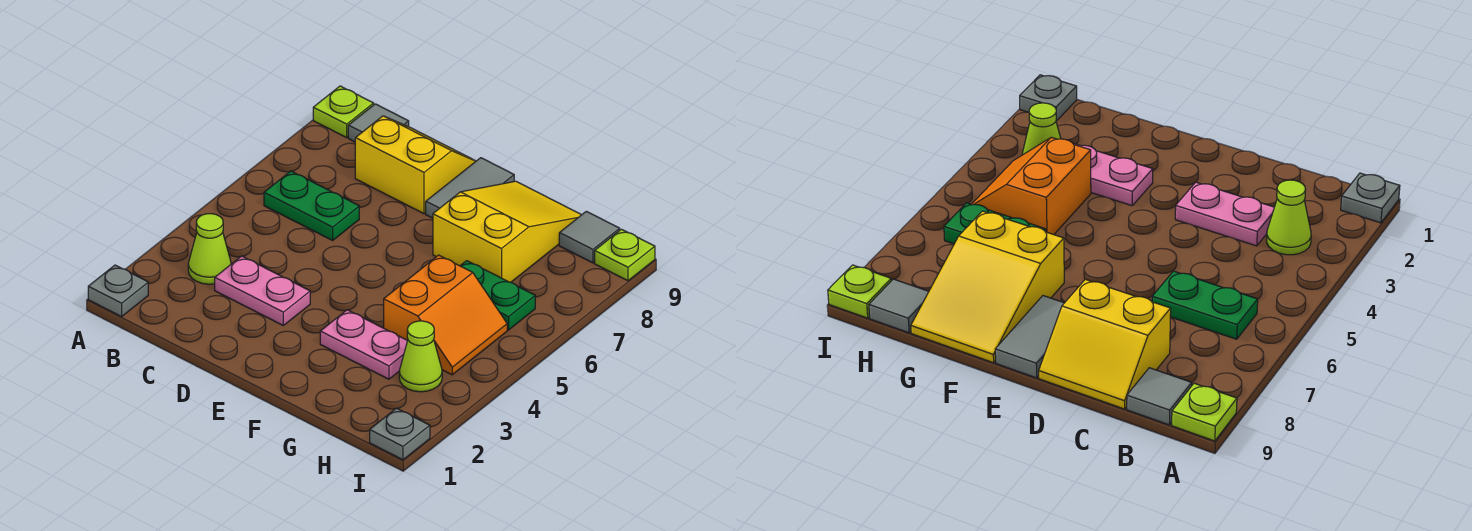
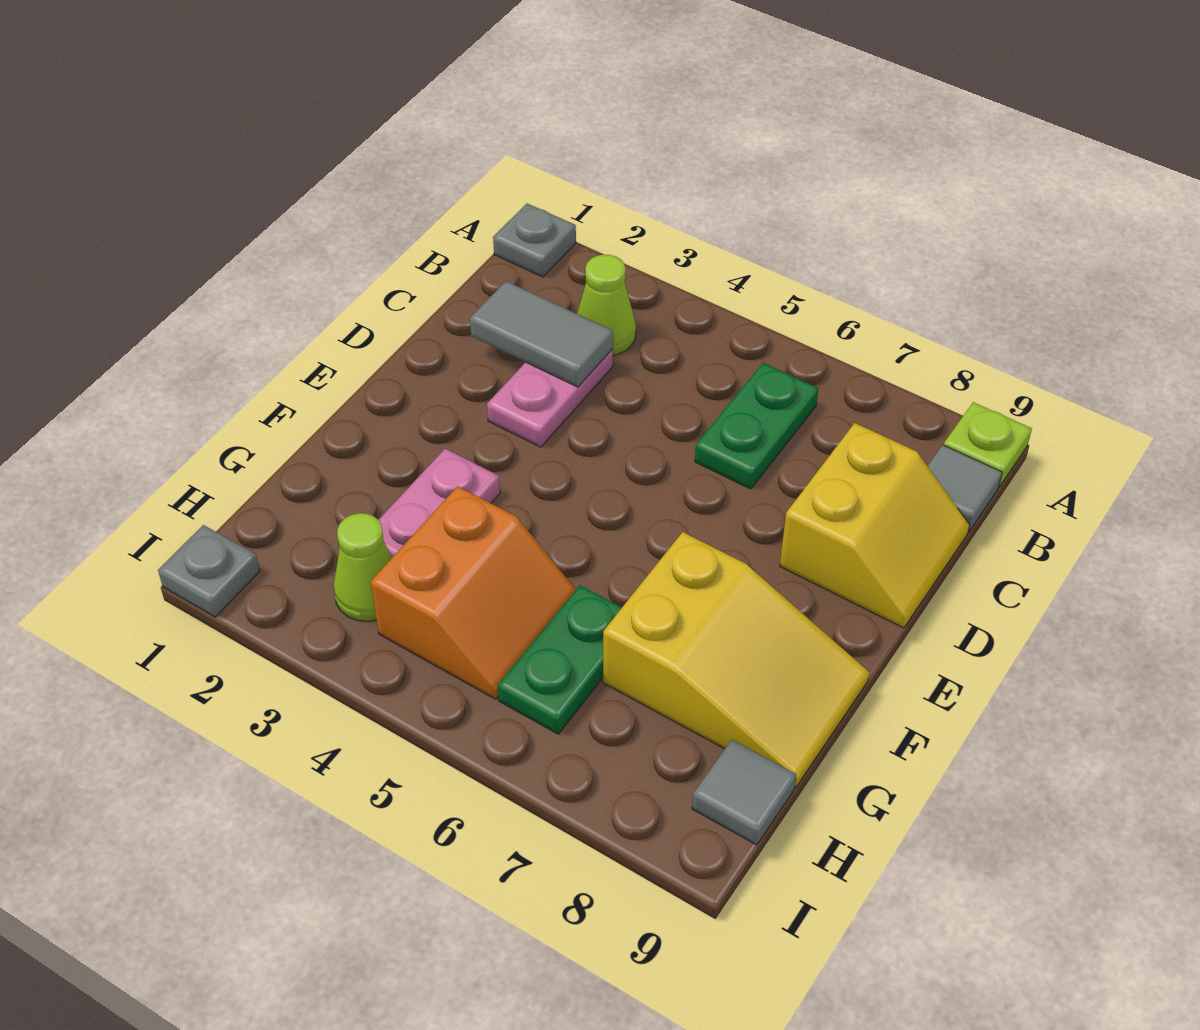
grey 1x2 tile [426,158,514,218] -> grey 1x2 tile moved to [470,281,613,387]
orange 2x2 slope [384,255,507,375] -> orange 2x2 slope turned to [371,486,576,699]
lime 1x1 plate [595,229,655,281] -> none

